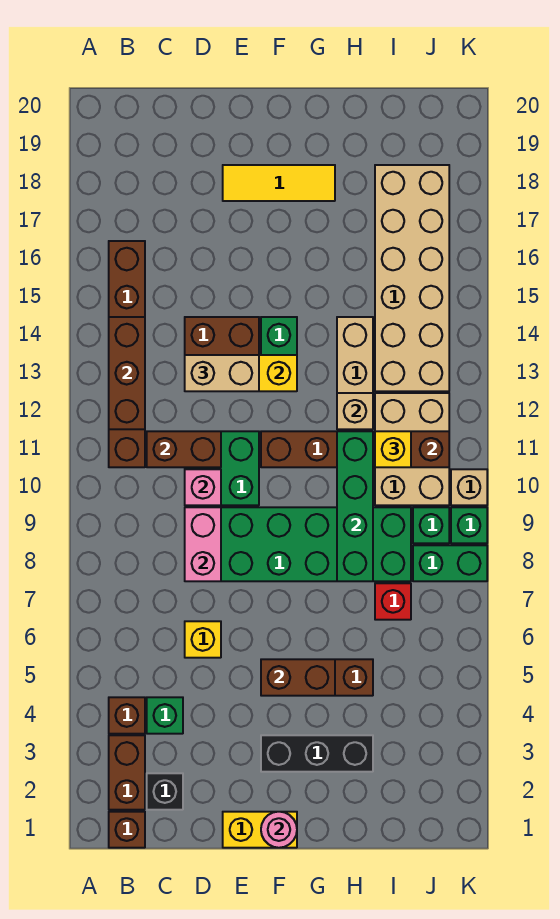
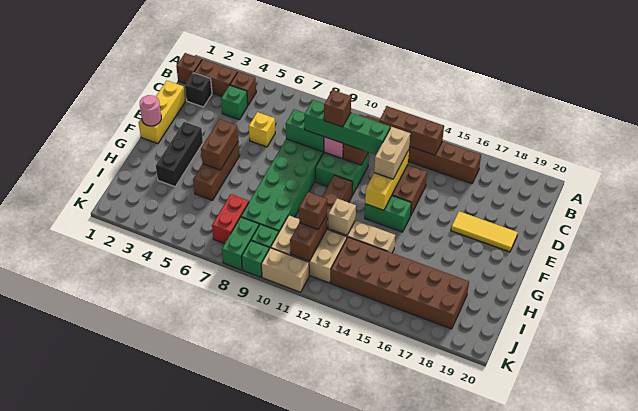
pink 1x2 brick [185,507,221,581] -> green 1x2 brick [286,109,324,152]
none -> brown 1x1 brick [324,90,351,127]
yellow 1x2 brick [223,812,297,848] -> yellow 1x3 brick [139,81,185,144]
yellow 1x3 tile [223,165,335,201] -> yellow 1x3 tile turned to [451,211,518,252]
green 1x4 brick [337,431,373,581] -> green 1x4 brick moved to [304,100,390,155]
red 1x1 brick [375,583,411,620] -> red 1x2 brick [212,194,249,244]
yellow 1x1 brick [375,431,411,467] -> brown 1x1 brick [299,192,327,230]
tan 2x6 brick [375,165,449,391] -> brown 2x6 brick [331,237,469,329]
tan 1x1 brick [451,469,487,505] -> tan 1x2 brick [261,248,309,292]

